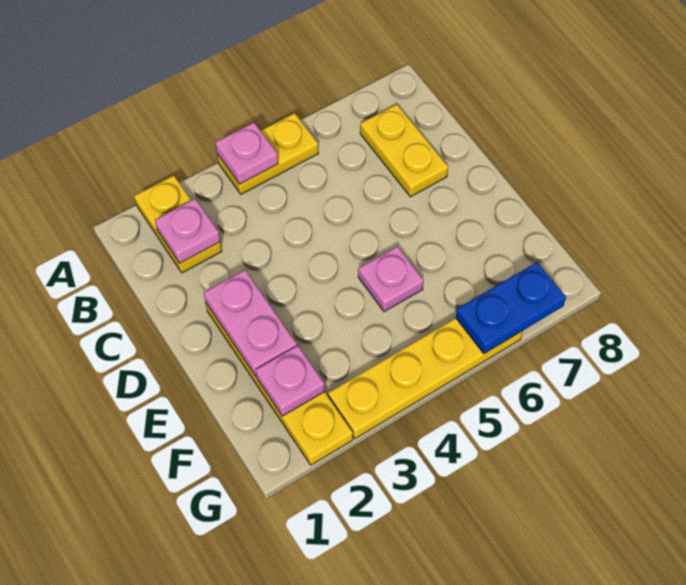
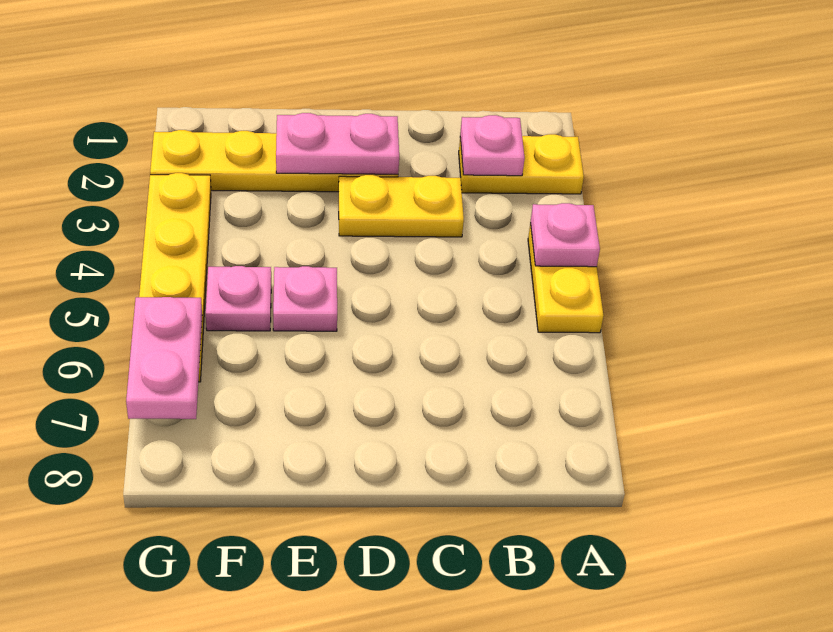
yellow 1x2 plate [360,104,448,197] -> yellow 1x2 plate moved to [339,175,464,237]
pink 1x1 plate [256,346,325,416] -> pink 1x1 plate moved to [206,266,271,331]
blue 1x2 plate [456,262,566,354] -> pink 1x2 plate [126,297,202,419]

